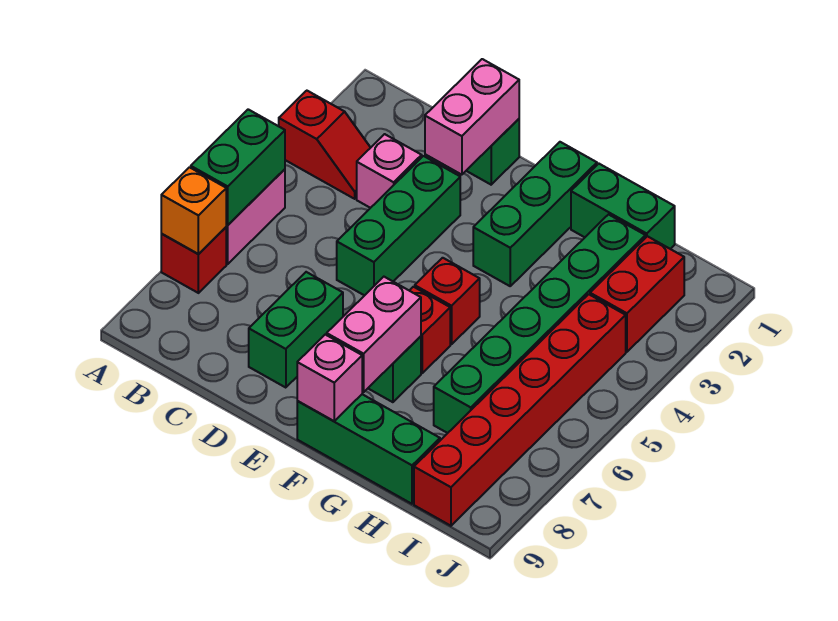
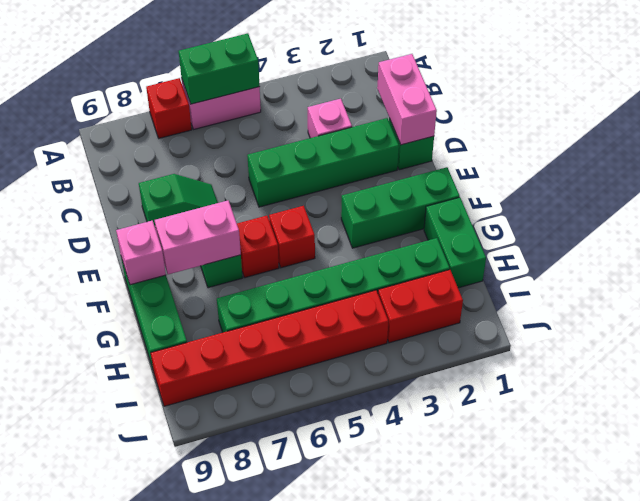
red 1x2 slope [279,91,371,199] -> none
orange 1x1 brick [161,167,226,254] -> none
pink 1x2 brick [425,59,519,175] -> pink 1x2 brick turned to [377,54,437,145]
green 1x3 brick [337,156,460,296] -> green 1x4 brick [247,118,399,207]
green 1x2 brick [249,272,343,388] -> green 1x2 slope [139,174,218,229]

